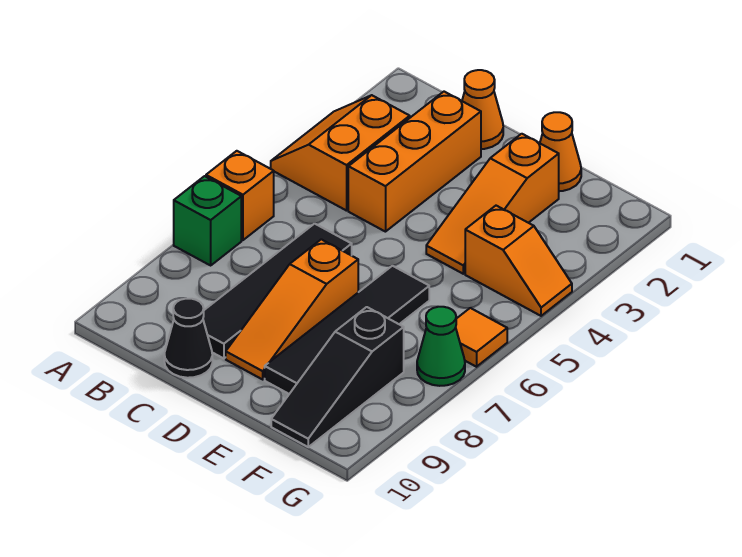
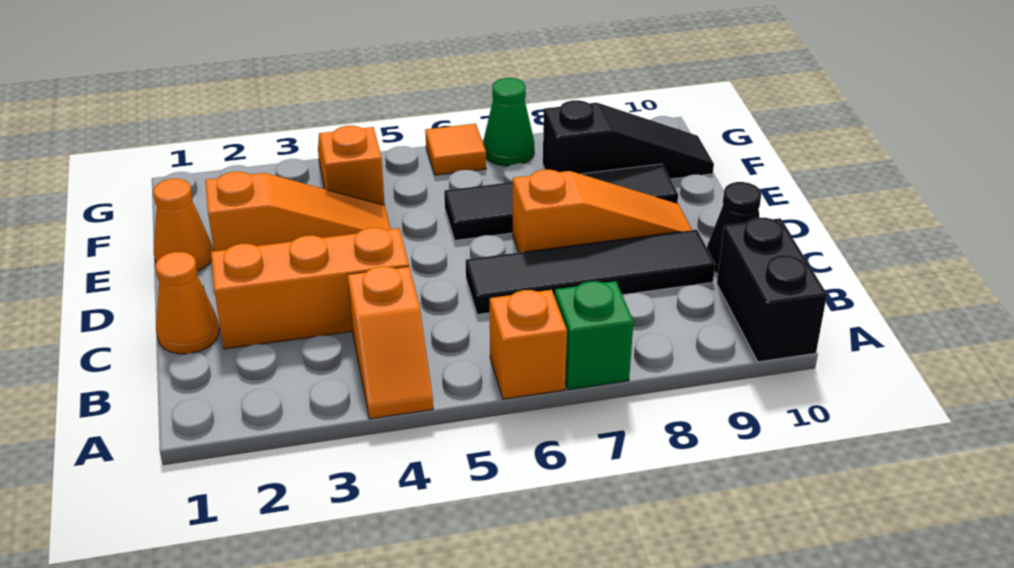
orange 2x2 slope [270,95,410,211] -> orange 1x2 slope [348,266,433,419]
none -> black 1x2 brick [717,217,827,362]

